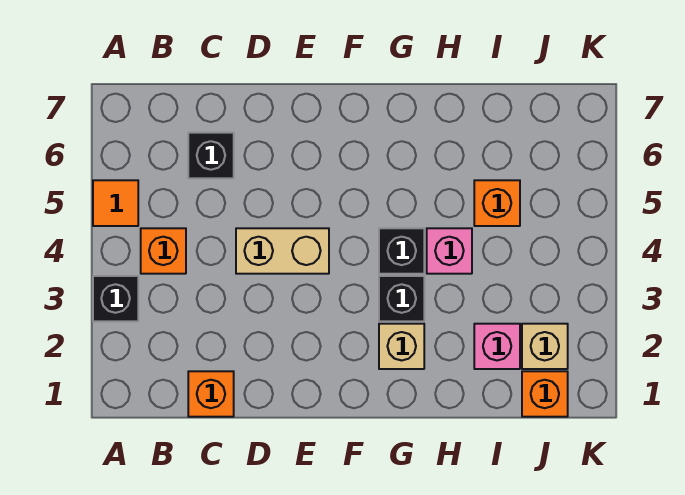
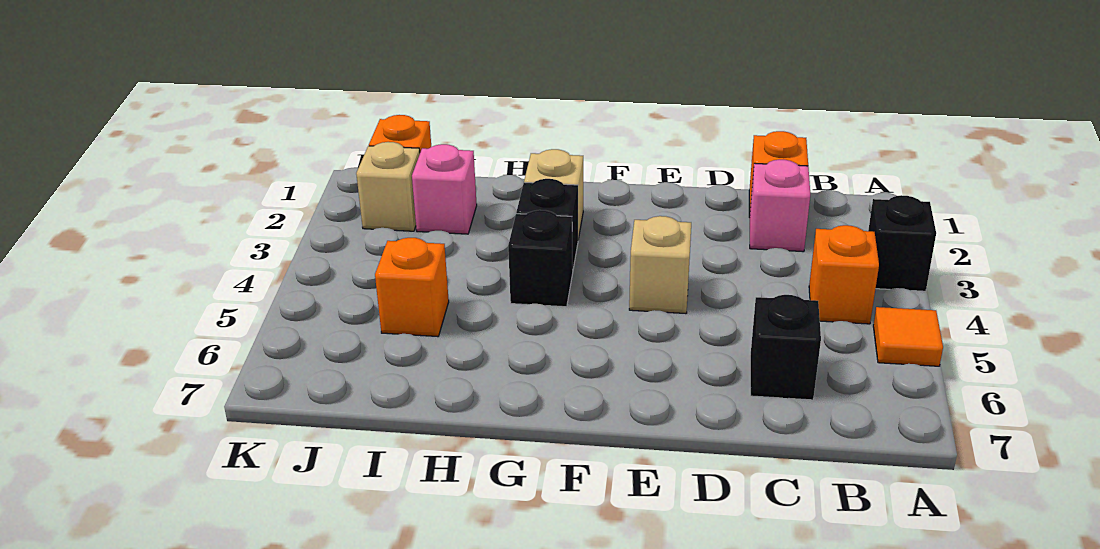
tan 1x2 brick [236,228,329,274] -> tan 1x1 brick [629,216,691,314]
pink 1x1 brick [427,228,472,274] -> pink 1x1 brick moved to [750,159,810,252]

